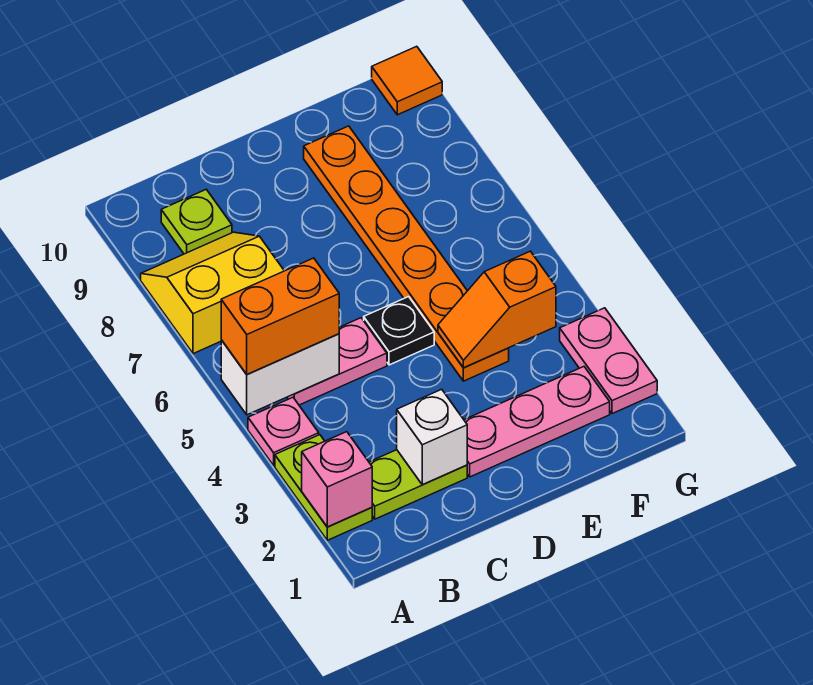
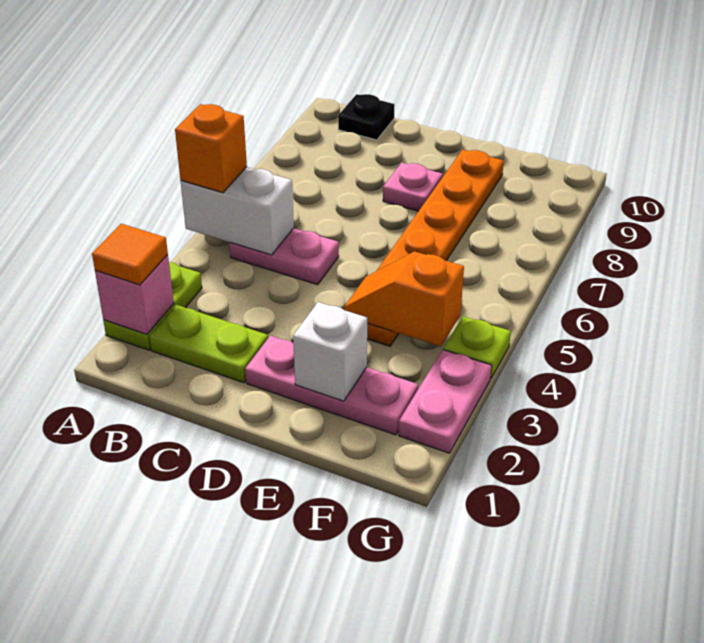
pink 1x1 plate [248,397,319,465] -> pink 1x1 plate moved to [383,162,443,211]
orange 1x2 brick [221,258,339,375] -> orange 1x1 brick [175,104,247,193]
yellow 2x2 slope [141,232,284,354] -> none
lime 1x1 plate [161,189,232,254] -> lime 1x1 plate moved to [443,316,511,379]
white 1x1 brick [397,389,467,485] -> white 1x1 brick moved to [293,302,367,401]
black 1x1 plate [364,297,434,365] -> black 1x1 plate moved to [338,94,395,140]
orange 1x1 tile [372,46,442,115] -> orange 1x1 tile moved to [92,224,168,285]

